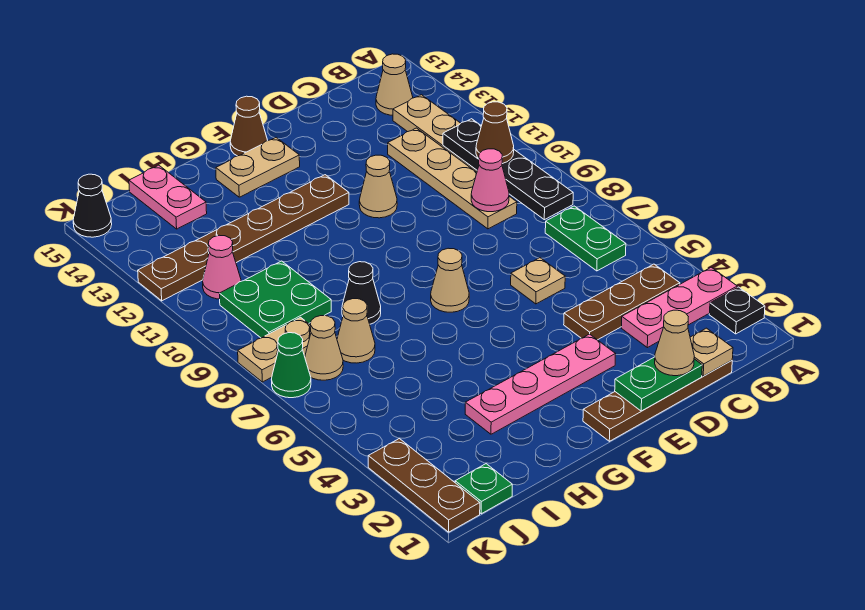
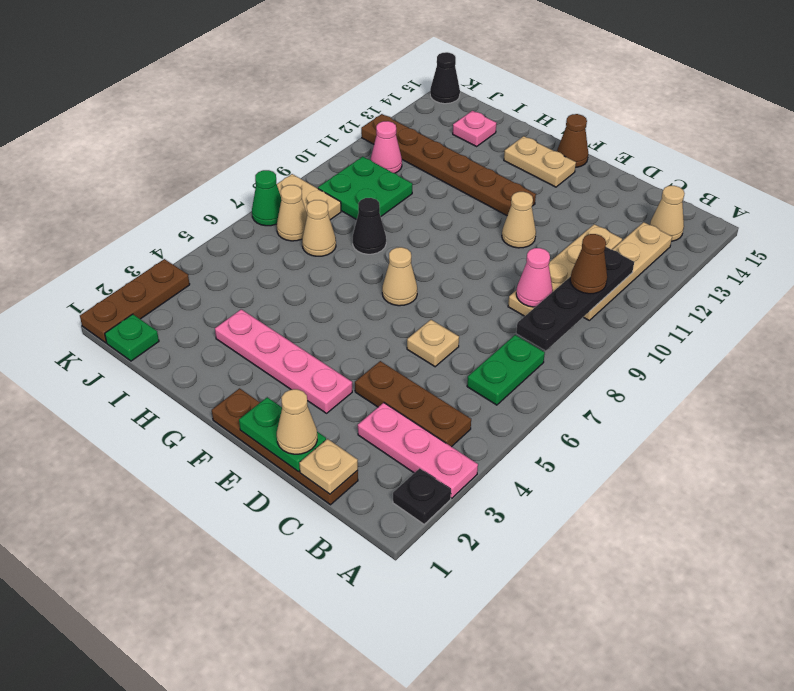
pink 1x2 plate [129,165,207,229] -> pink 1x1 plate [453,111,496,146]

